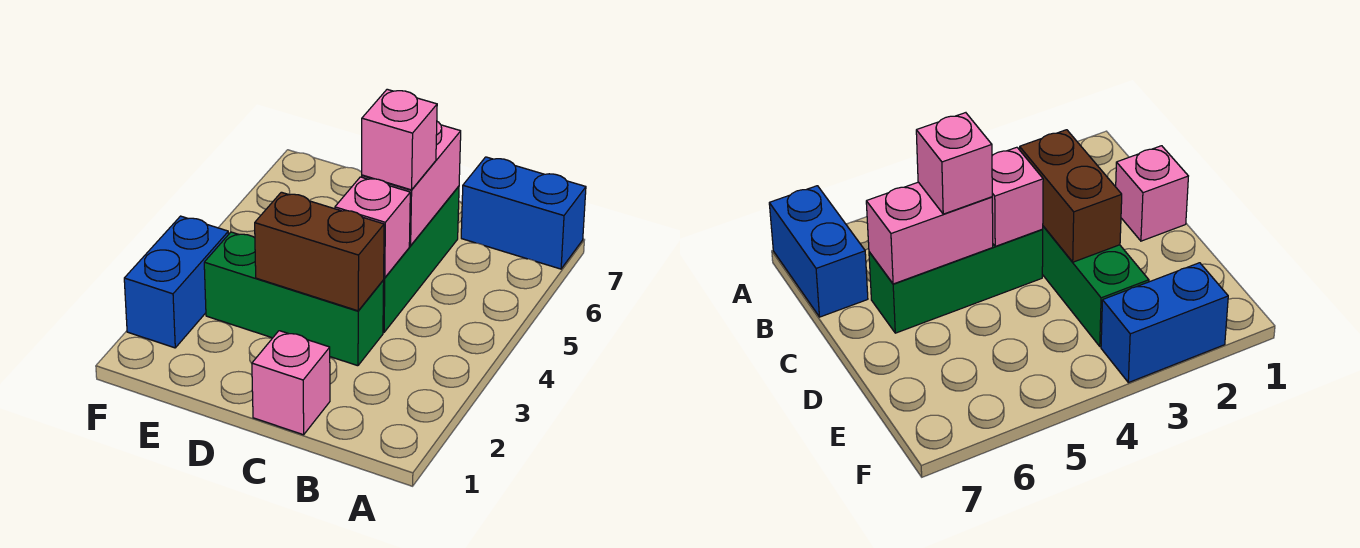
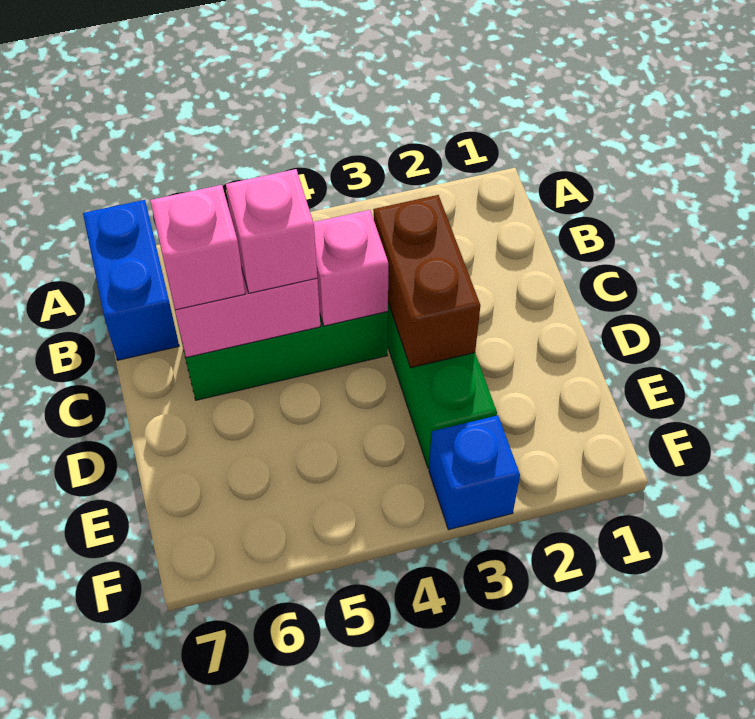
pink 1x1 brick [252,331,330,435] -> pink 1x1 brick moved to [150,185,245,310]
blue 1x2 brick [124,216,229,348] -> blue 1x1 brick [429,415,520,530]

